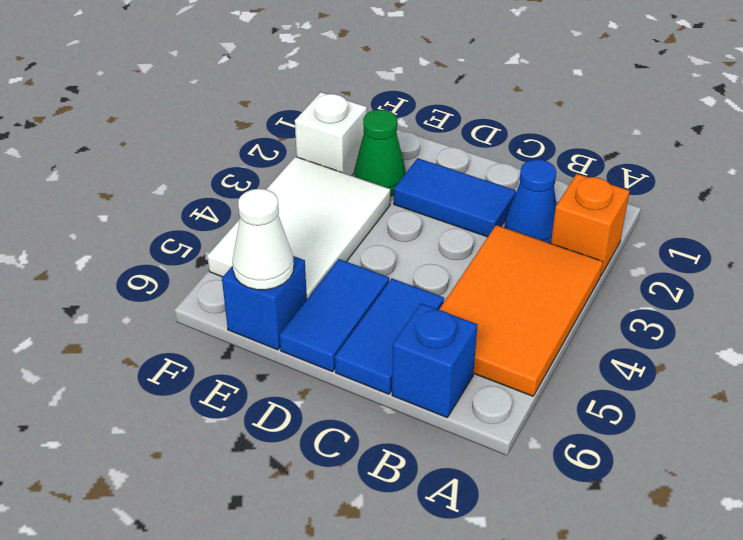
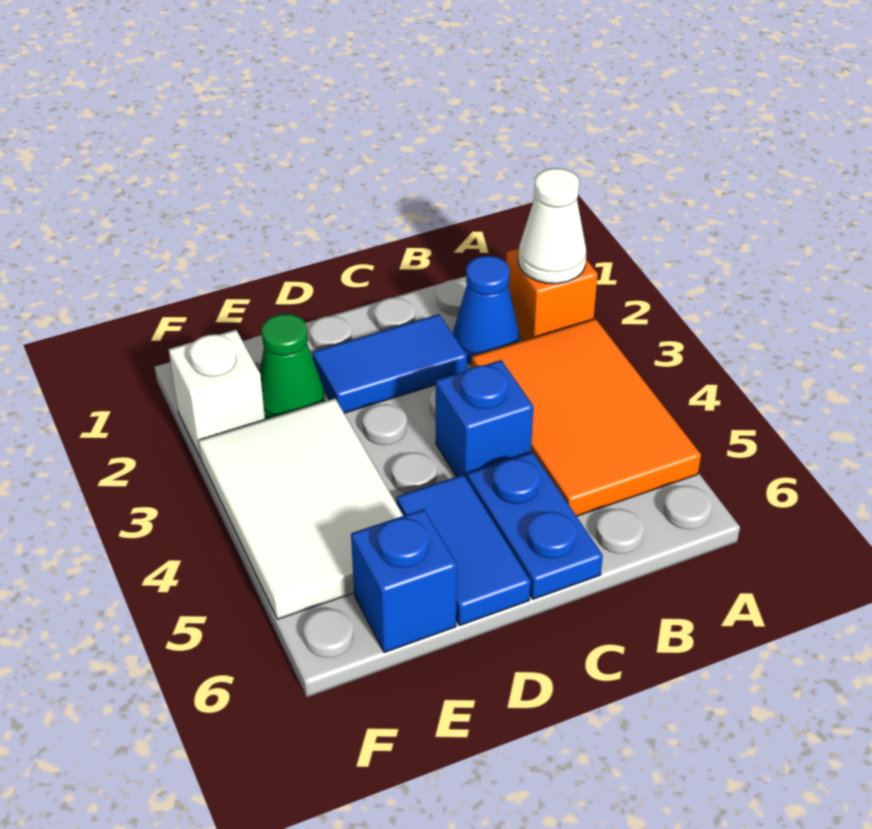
blue 1x1 brick [392,303,477,417] -> blue 1x1 brick moved to [436,360,533,479]
blue 1x2 tile [335,279,444,394] -> blue 1x2 plate [467,452,603,599]
white 1x1 cone [232,189,294,290] -> white 1x1 cone moved to [518,168,586,284]

